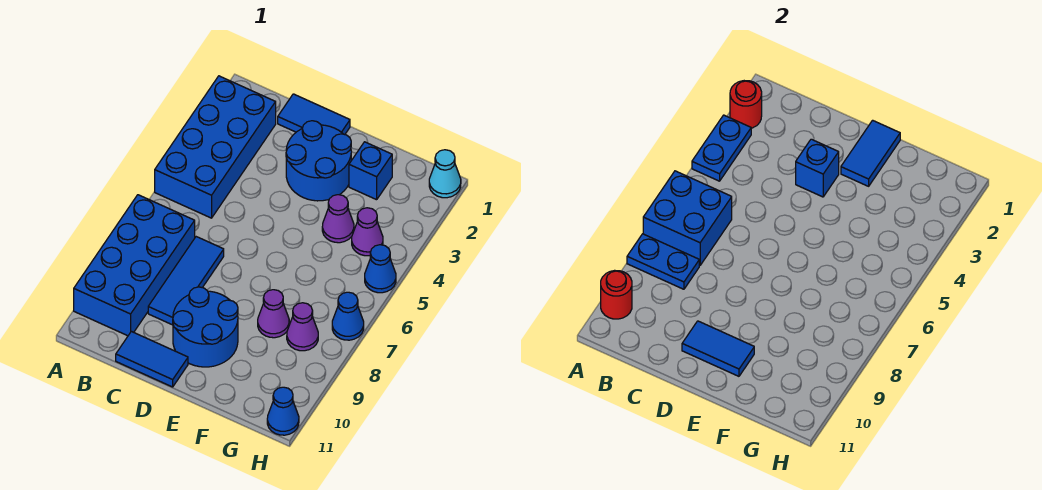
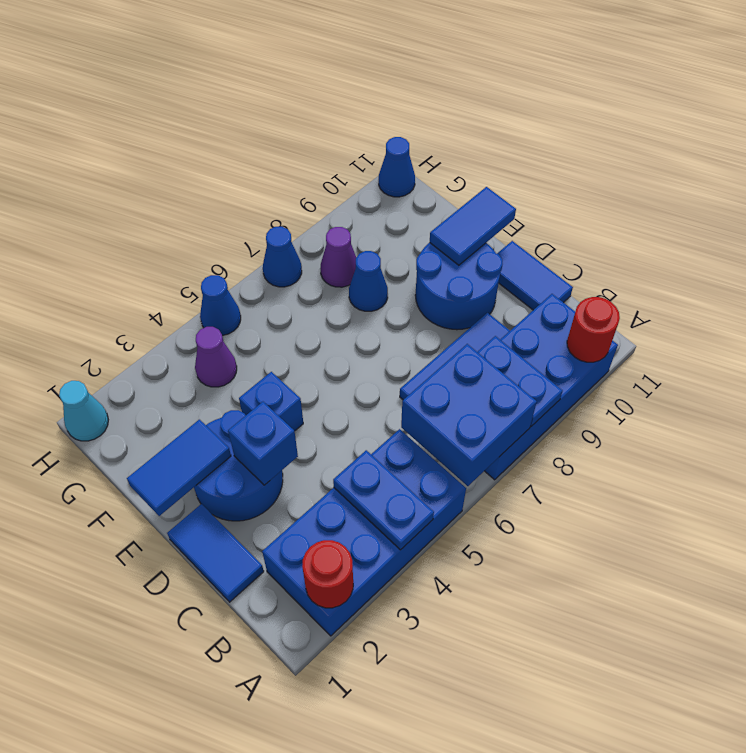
blue 1x2 plate [692,115,751,181] -> blue 1x2 plate turned to [333,450,434,550]
blue 1x2 tile [682,321,754,376] -> blue 1x2 tile turned to [430,187,516,265]
blue 1x1 brick [349,142,392,200] -> blue 1x1 brick moved to [239,372,303,431]
purple 1x1 cone [322,195,354,243] -> none
purple 1x1 cone [258,290,289,338] -> blue 1x1 cone [349,251,388,311]

